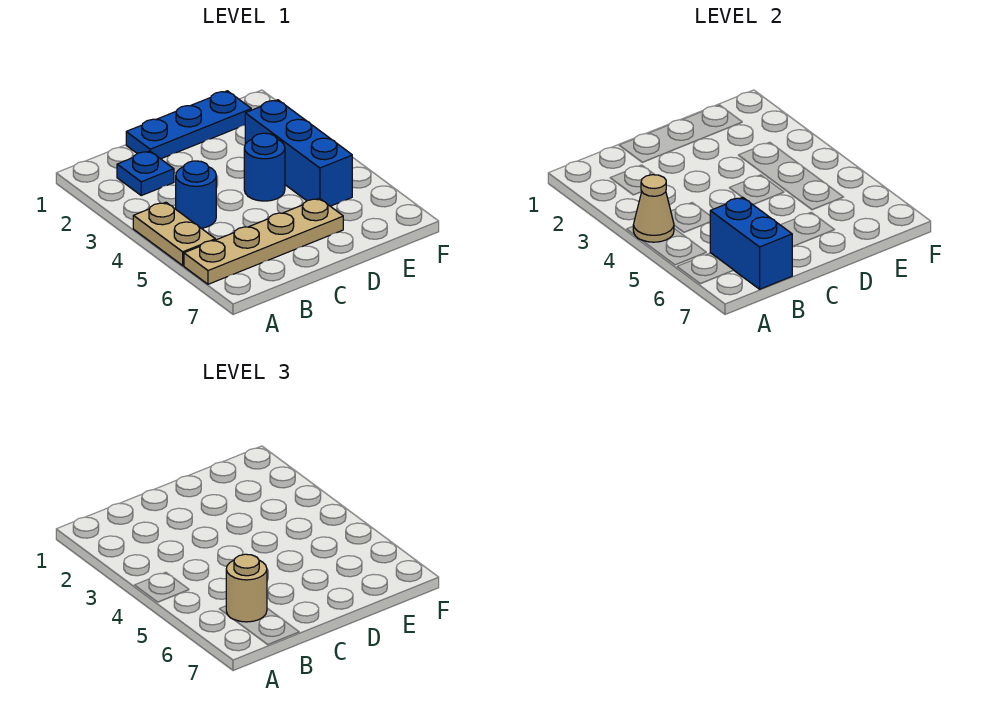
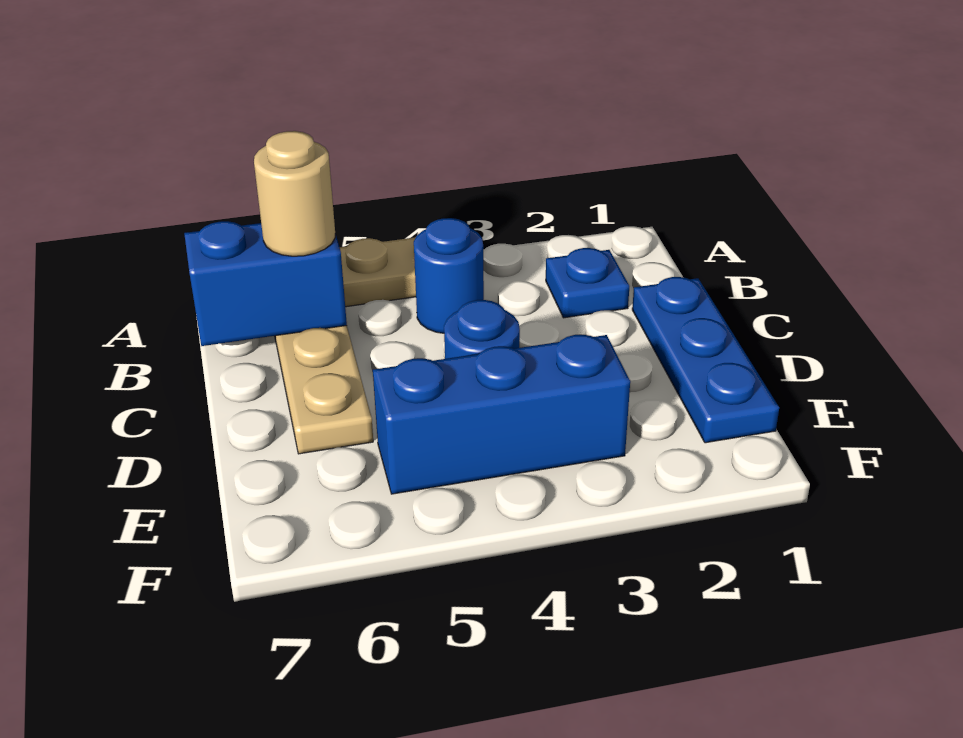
tan 1x1 cone [633,175,674,242] -> none

